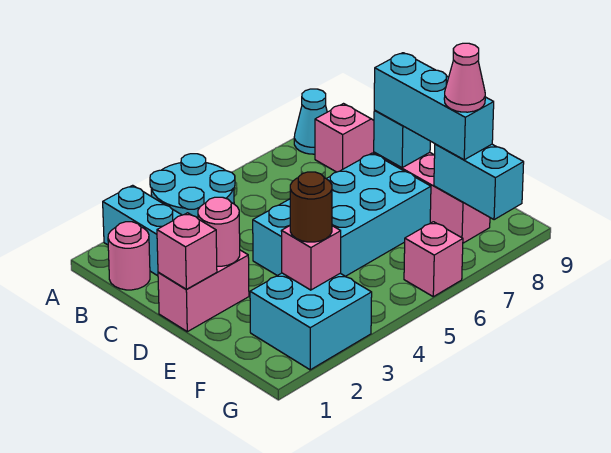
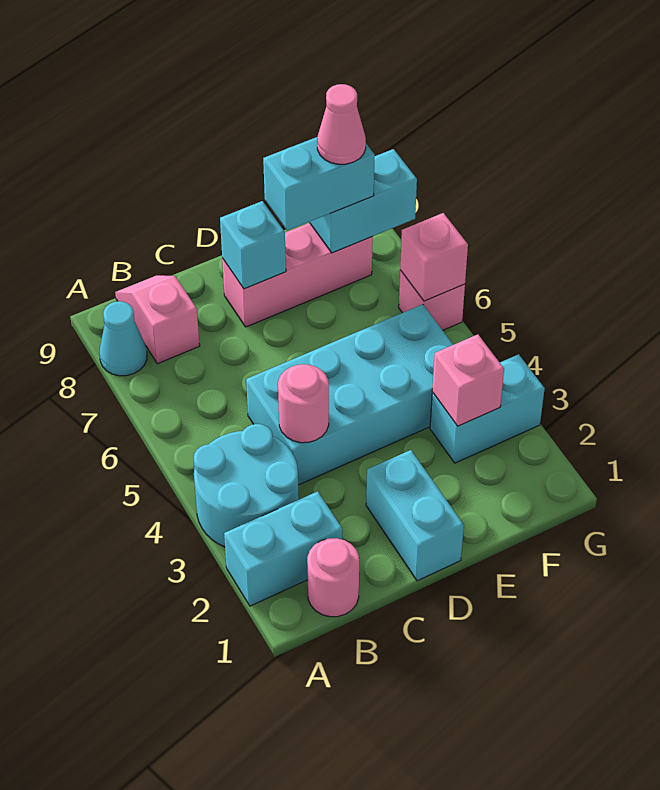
pink 1x2 brick [158,250,249,332] -> cyan 1x2 brick [366,450,464,581]
pink 1x1 brick [157,213,217,289] -> pink 1x1 brick moved to [400,213,468,301]
pink 1x1 round brick [198,197,240,266] -> pink 1x1 round brick moved to [278,364,329,443]
cyan 2x4 brick [253,153,431,276] -> cyan 2x4 brick turned to [246,304,453,485]
cyan 1x3 brick [374,53,494,160] -> cyan 1x2 brick [263,137,375,231]
cyan 2x2 brick [250,273,372,370] -> cyan 1x2 brick [430,354,545,463]
brown 1x1 round brick [290,172,332,242] -> none

